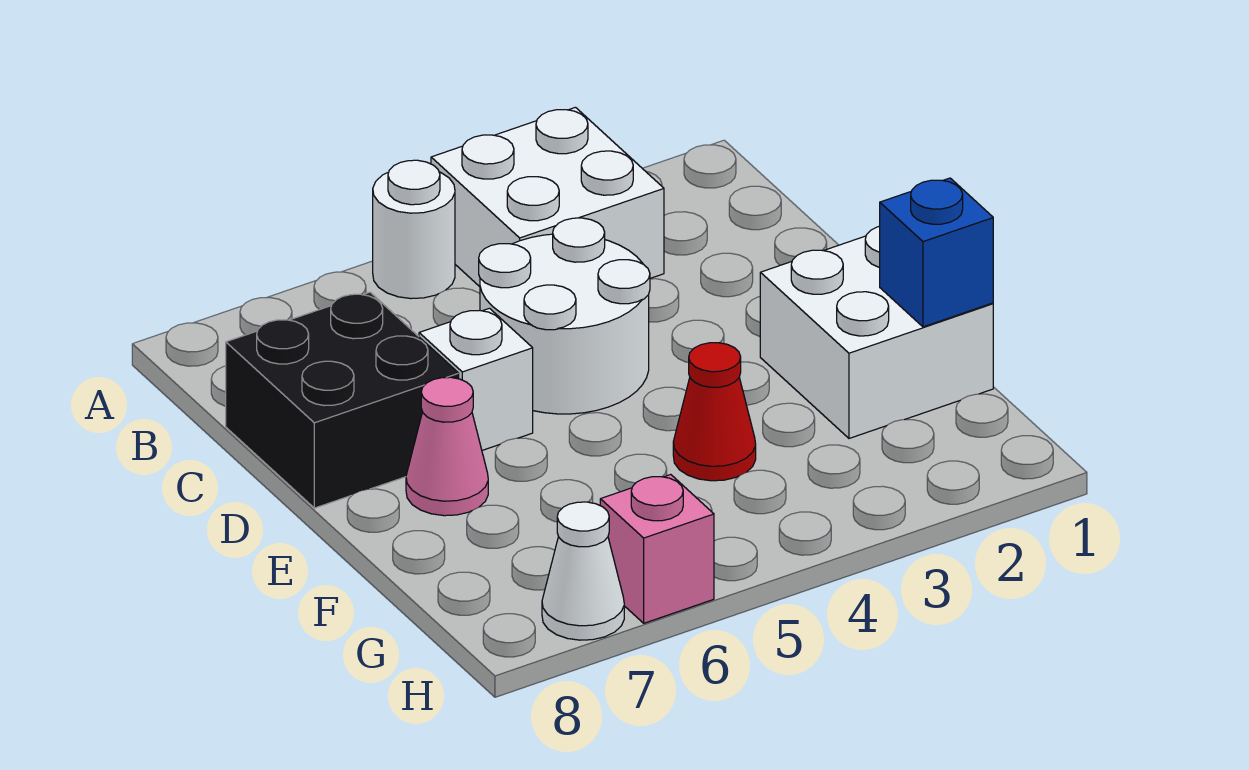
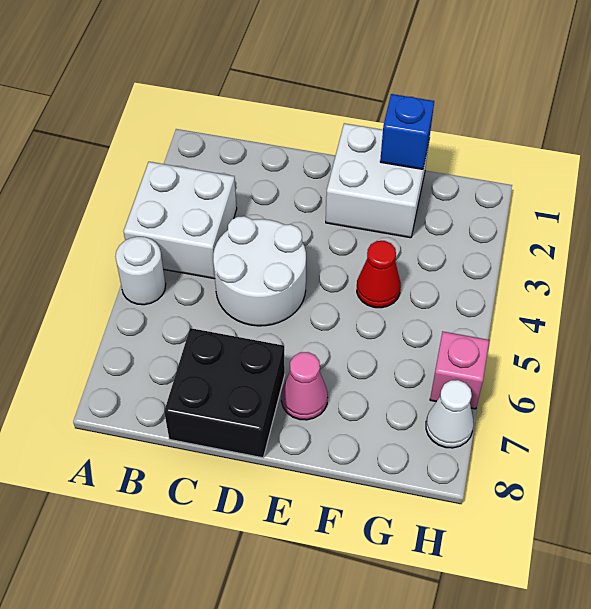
white 1x1 brick [419,308,533,450] -> none

